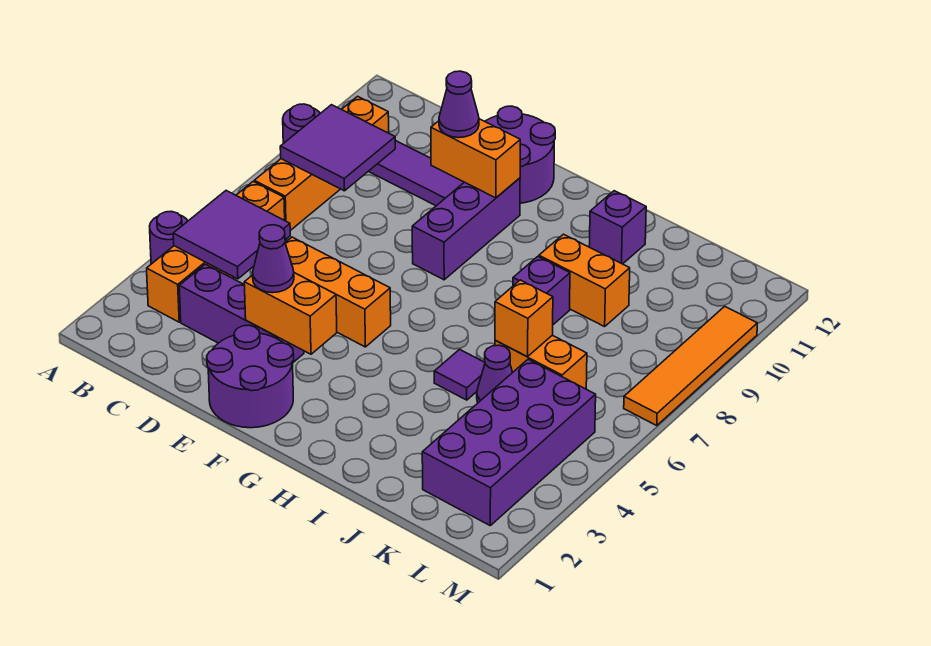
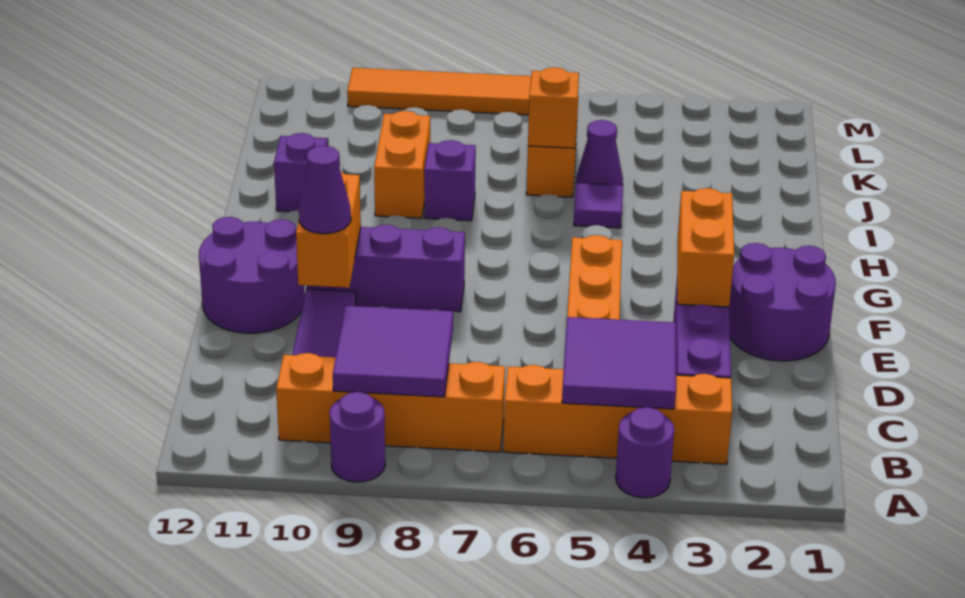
purple 1x1 cone [253,225,294,293] -> none
purple 2x4 brick [422,359,596,525] -> none

